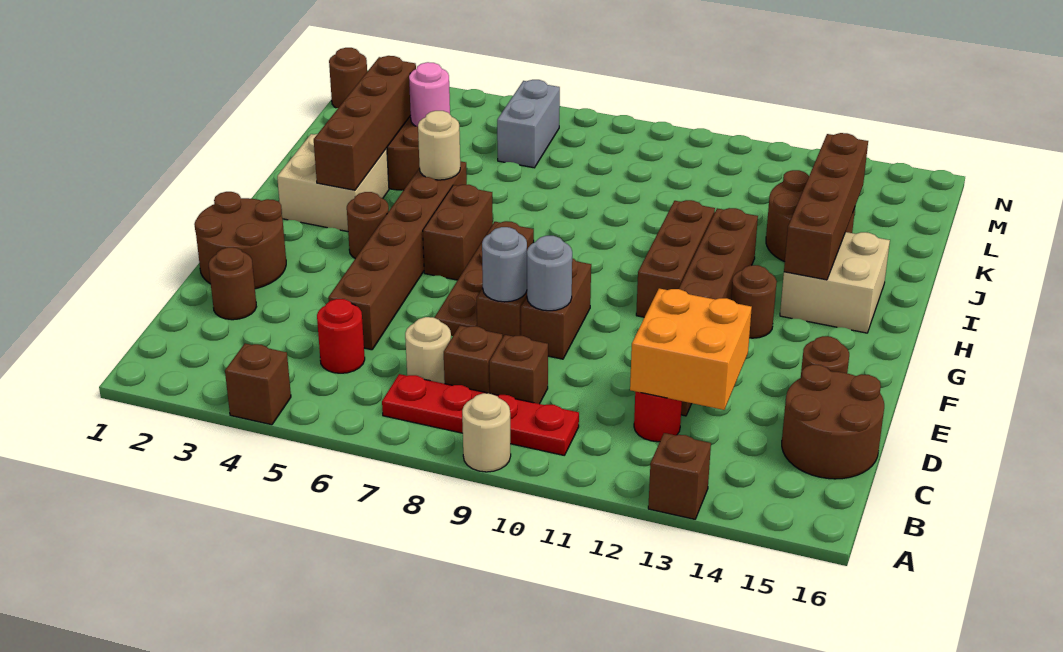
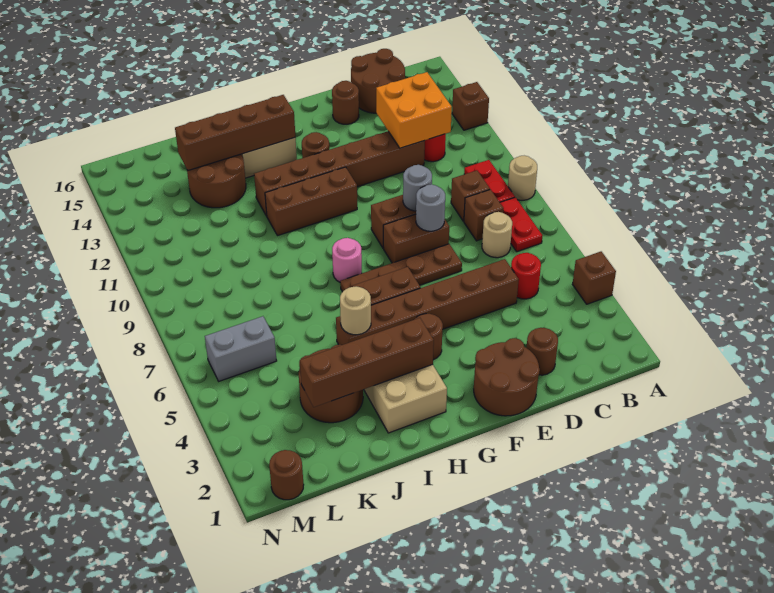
pink 1x1 round brick [409,62,450,127] -> pink 1x1 round brick moved to [332,238,362,282]

